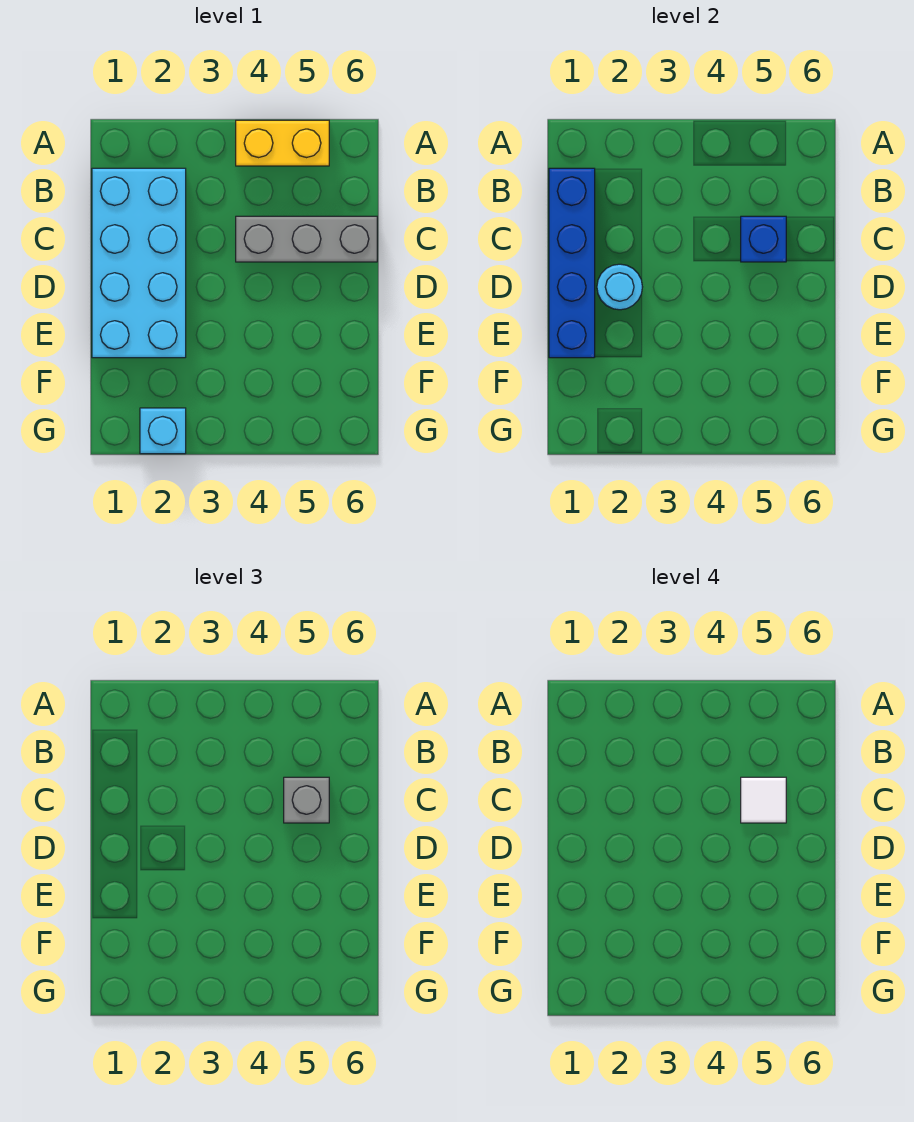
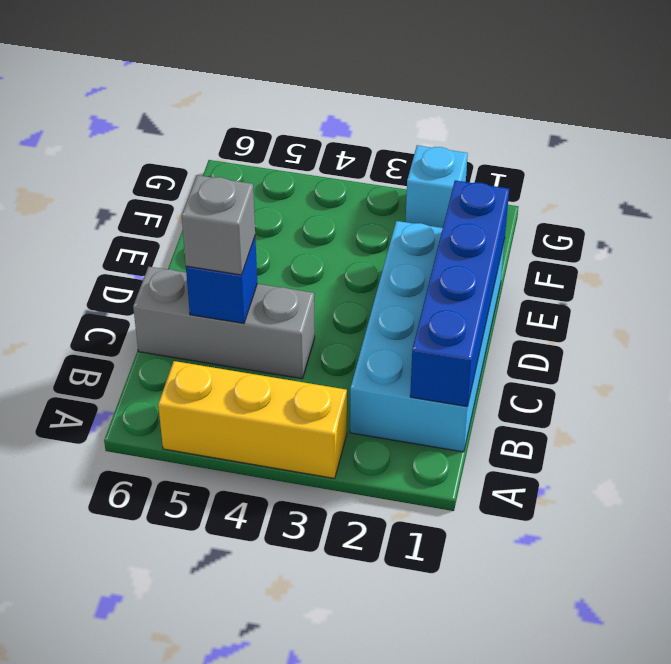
yellow 1x2 brick [236,120,329,166] -> yellow 1x3 brick [158,361,347,479]
white 1x1 tile [741,777,786,823] -> none
cyan 1x1 round brick [597,264,642,310] -> none

